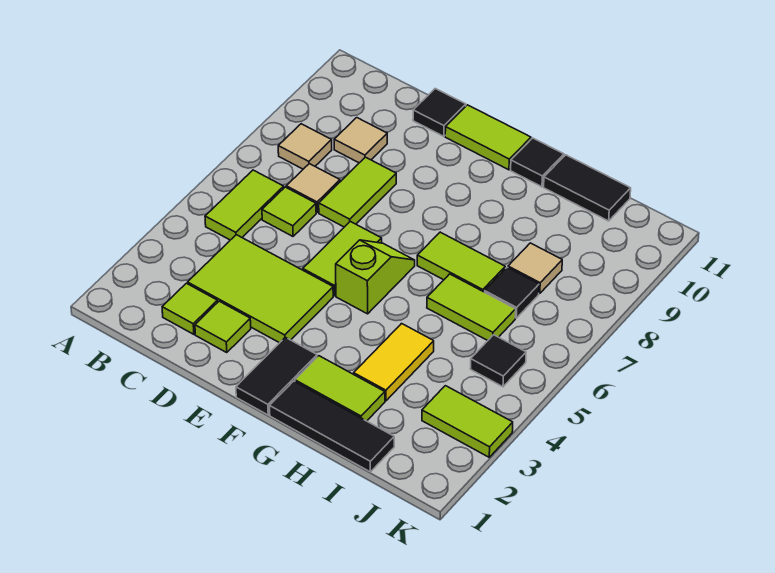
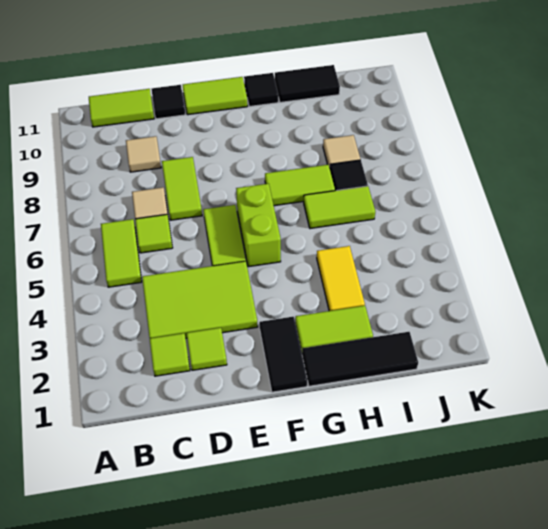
tan 1x1 tile [278,124,332,169] -> none
lime 1x2 slope [336,240,415,314] -> lime 1x2 brick [236,184,281,267]
lime 1x2 tile [422,386,513,457] -> lime 1x2 tile moved to [89,89,154,127]
black 1x1 tile [470,335,526,387] -> none

